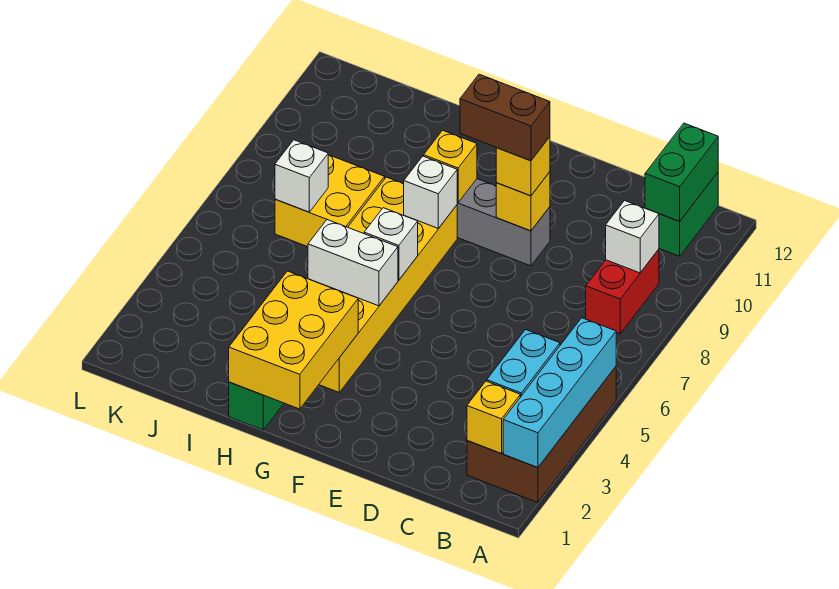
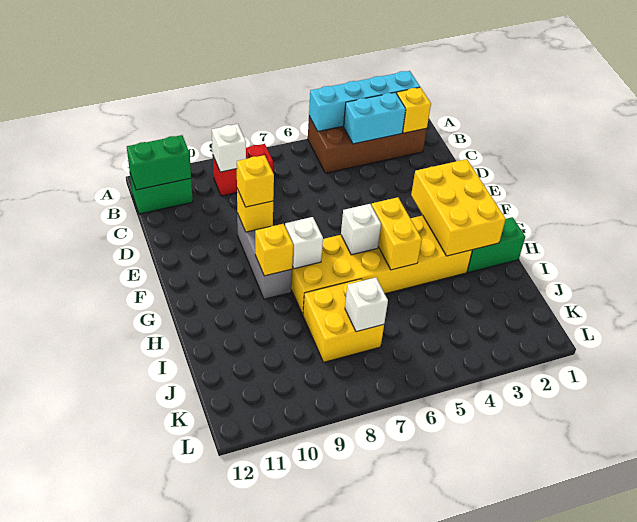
brown 1x2 brick [460,74,550,161] -> none
yellow 2x3 brick [229,271,358,409] -> yellow 2x3 brick turned to [411,159,506,256]
white 1x2 brick [308,220,398,306] -> yellow 1x2 brick [371,197,422,270]

